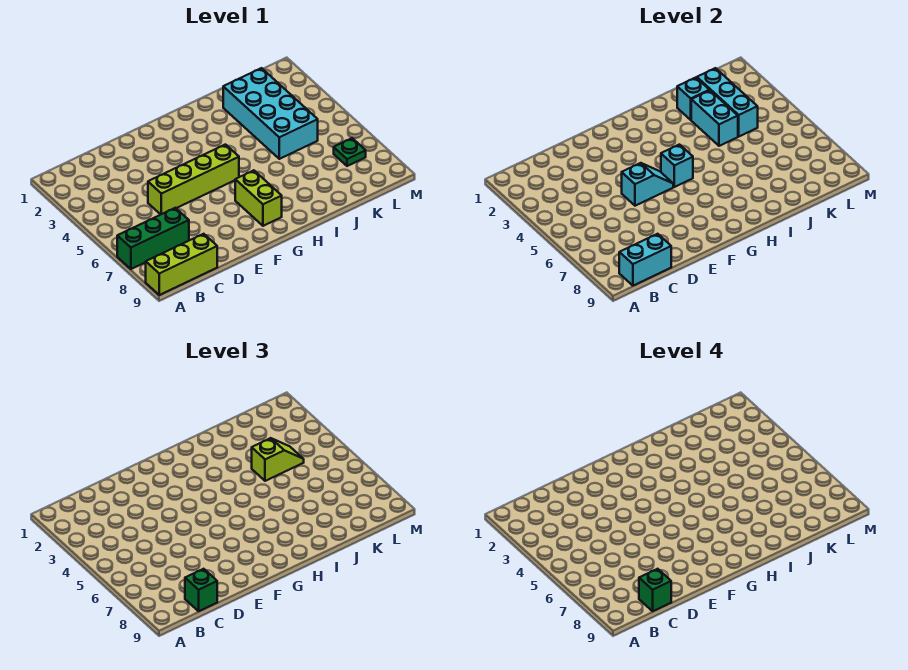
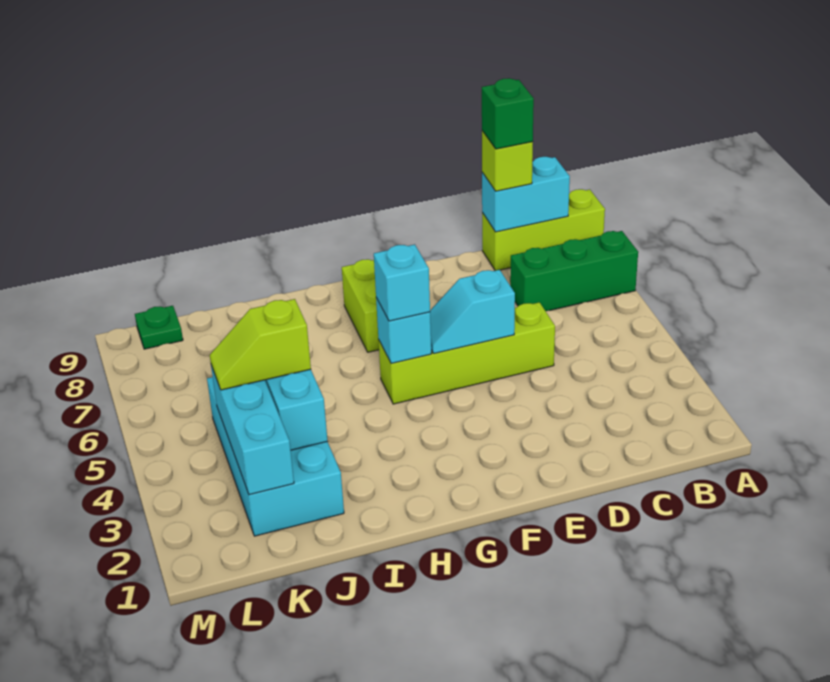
green 1x1 brick [185,569,217,611] -> lime 1x1 brick [482,131,533,191]
cyan 1x1 brick [677,78,709,120] -> cyan 1x1 brick moved to [374,244,430,321]
green 1x1 plate [334,138,366,166] -> green 1x1 plate moved to [135,306,183,349]

